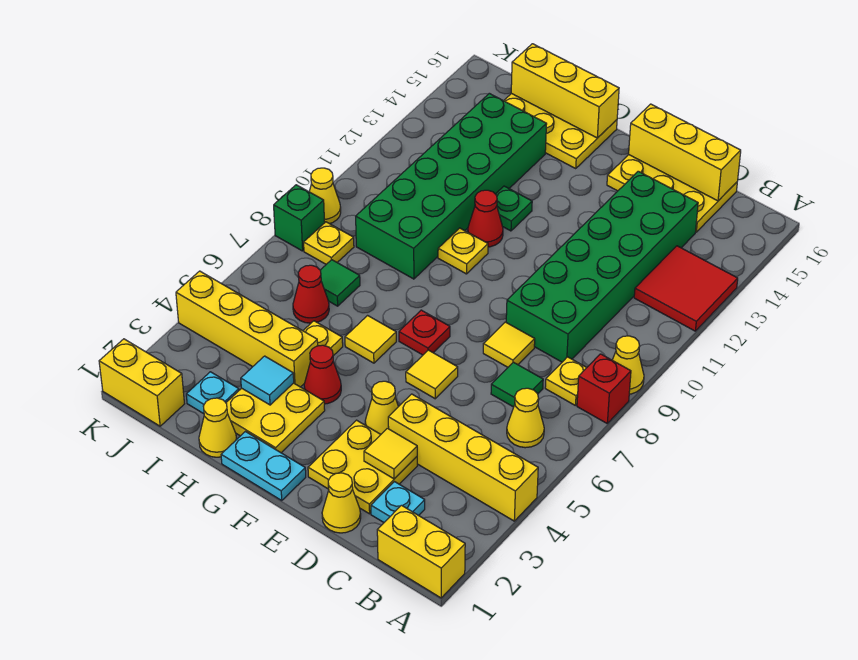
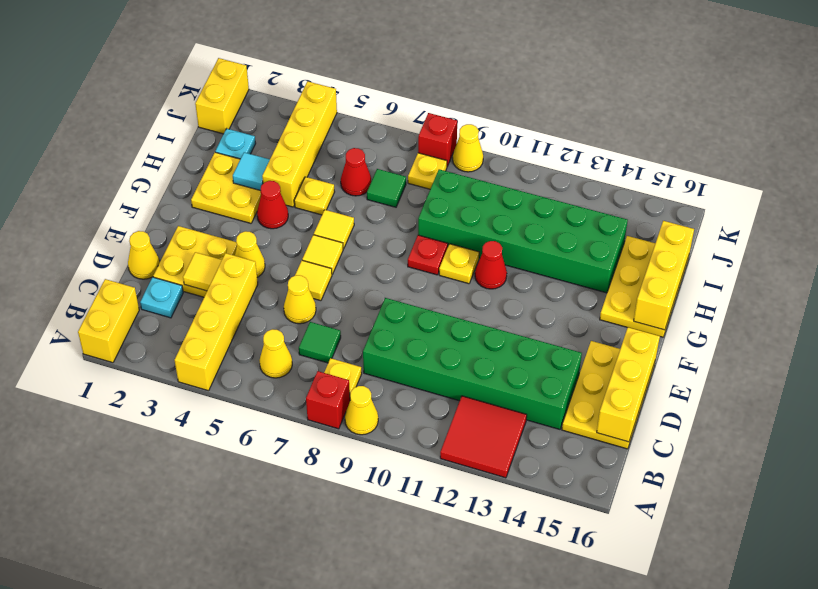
yellow 1x1 tile [483,322,535,367] -> yellow 1x1 tile moved to [302,235,343,274]
cyan 1x2 plate [221,431,306,500] -> none
red 1x1 plate [399,310,450,355] -> red 1x1 plate moved to [408,235,448,275]
green 1x1 plate [496,186,532,231] -> none
yellow 1x1 cone [199,398,237,457] -> yellow 1x1 cone moved to [284,275,316,324]
green 1x1 brick [274,185,325,251] -> red 1x1 brick [418,113,457,166]

